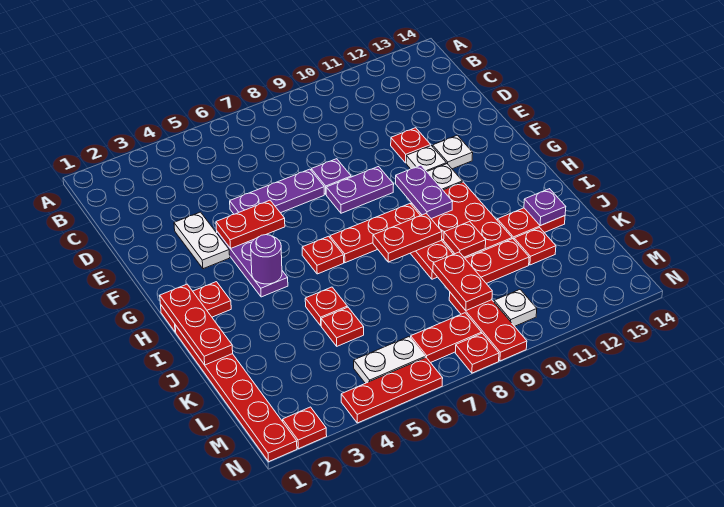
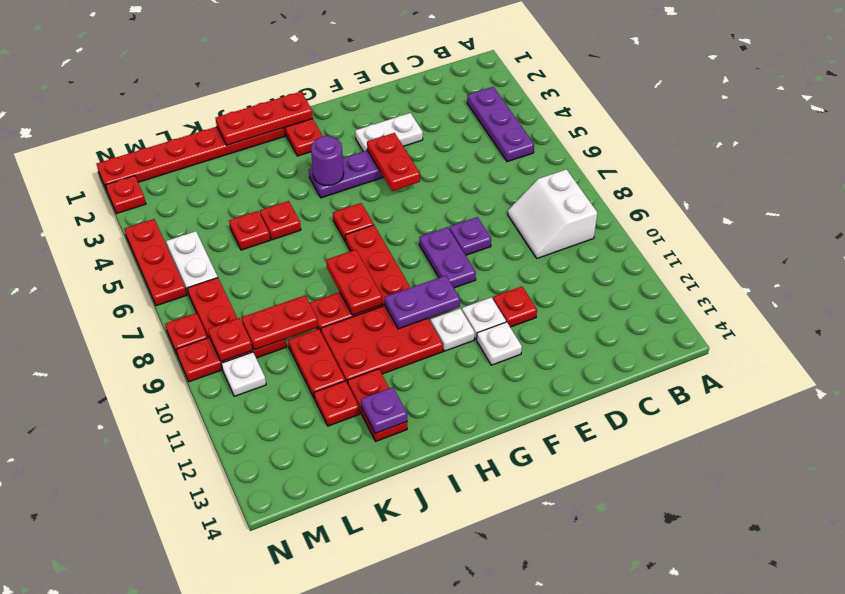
none -> white 2x2 slope [508,169,597,258]
purple 1x3 plate [230,169,324,214] -> purple 1x3 plate moved to [467,87,534,162]
red 1x1 plate [444,221,486,257] -> red 1x1 plate moved to [208,318,253,362]

